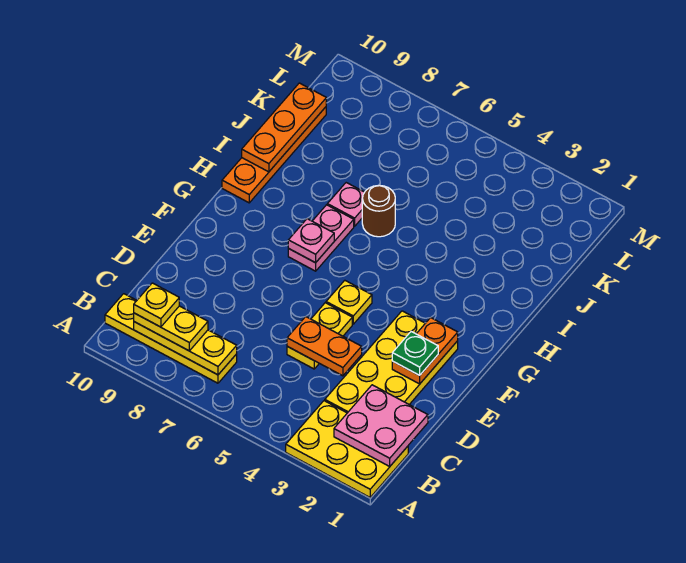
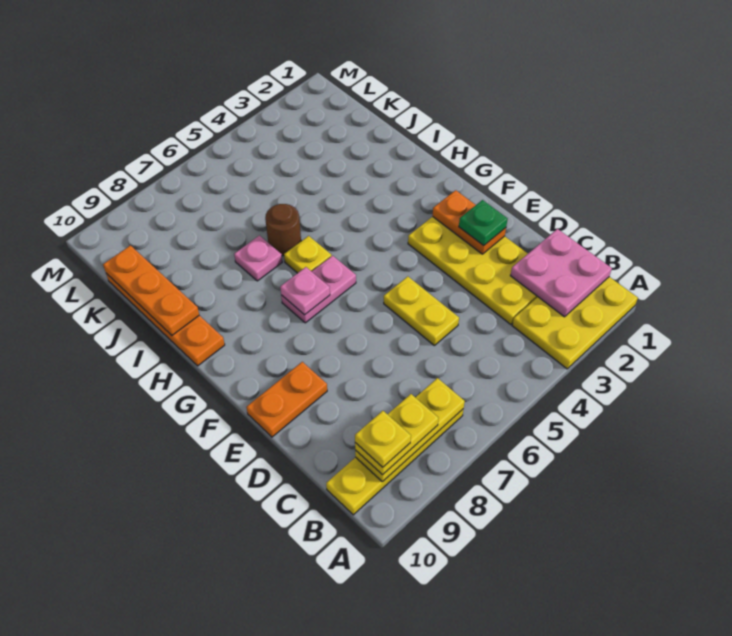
orange 1x2 plate [287,317,362,376] -> orange 1x2 plate moved to [246,362,327,437]
yellow 1x1 plate [326,280,372,324] -> yellow 1x1 plate moved to [284,236,331,273]
pink 1x2 plate [288,205,354,271] -> pink 1x2 plate turned to [281,256,356,323]

